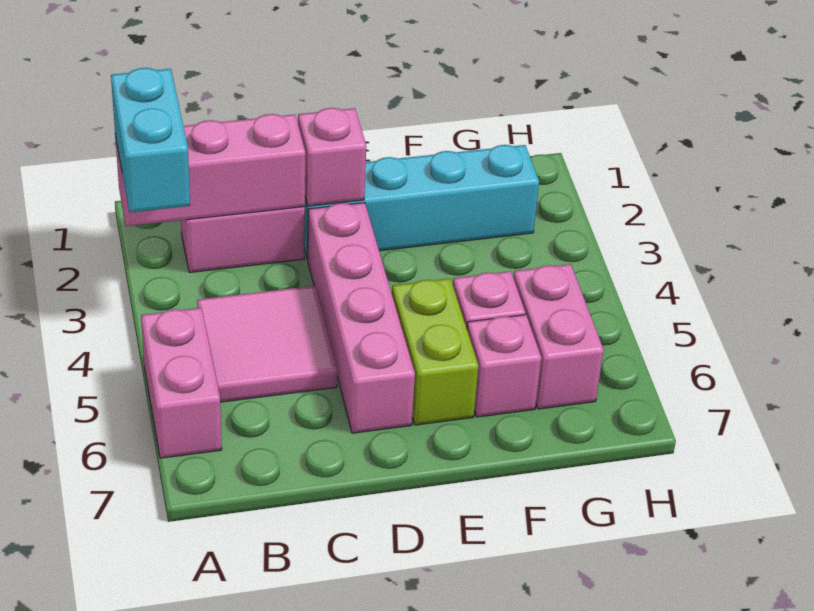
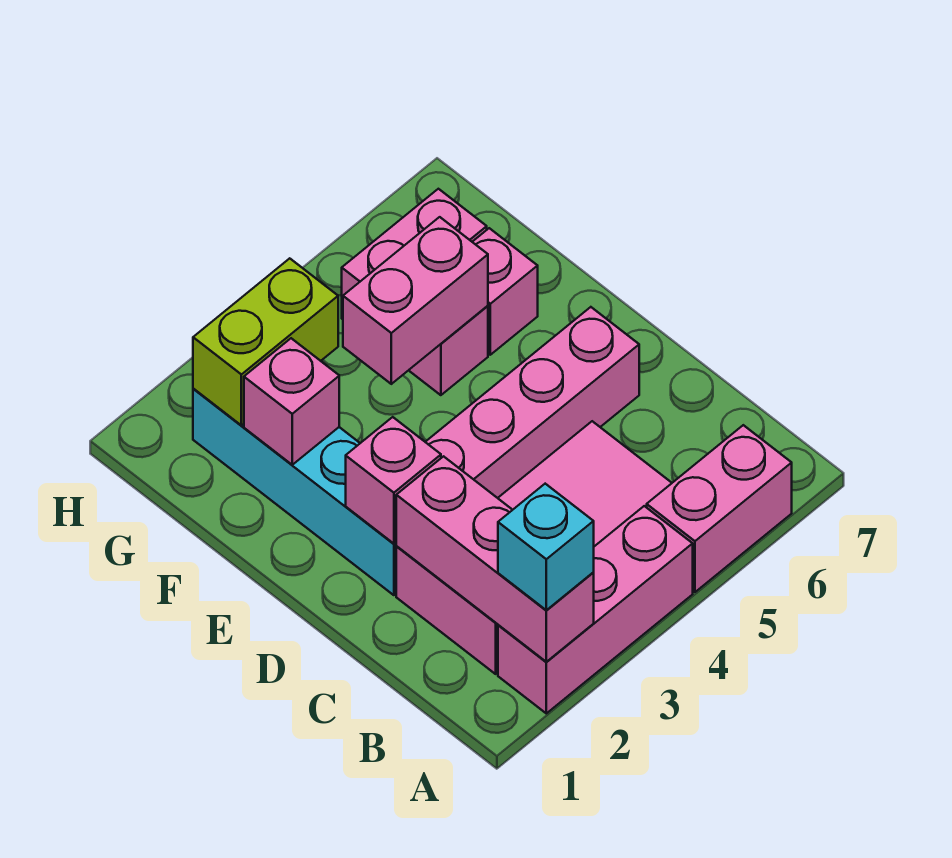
none -> pink 1x3 brick [498,506,693,713]
cyan 1x2 brick [111,68,190,213] -> cyan 1x1 brick [498,484,594,610]
lime 1x2 brick [392,278,478,425] -> lime 1x2 brick moved to [193,258,338,425]
none -> pink 1x1 brick [244,338,339,465]
none -> pink 1x2 brick [343,217,488,384]

